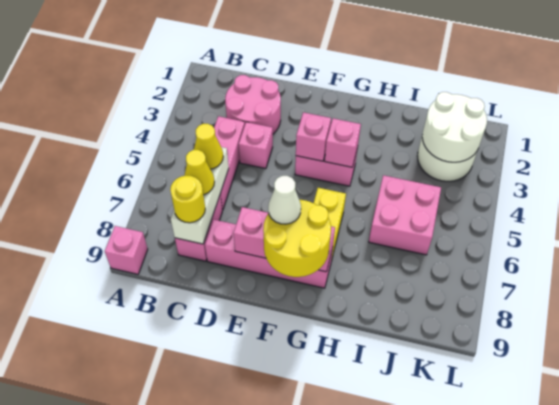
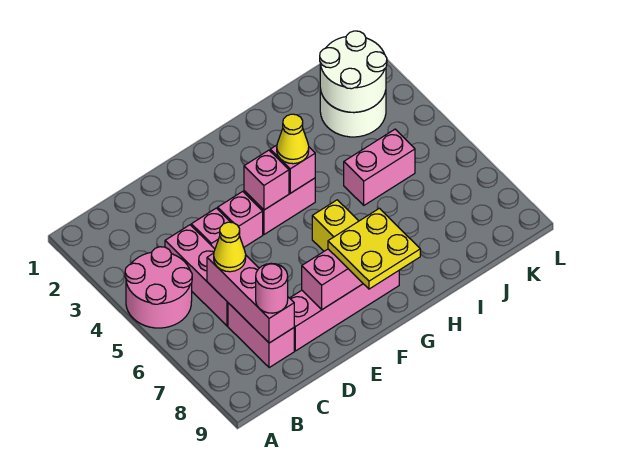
pink 1x1 brick [105,226,148,274] -> pink 1x1 brick moved to [218,191,263,247]
pink 2x2 round brick [225,75,281,134] -> pink 2x2 round brick moved to [125,247,192,328]
white 1x3 brick [171,147,229,244] -> pink 1x3 brick [207,253,294,343]
yellow 1x1 cone [184,150,215,195] -> yellow 1x1 cone moved to [277,114,309,164]
yellow 1x1 round brick [170,175,205,223] -> pink 1x1 round brick [256,263,288,313]
yellow 2x2 round brick [263,200,331,277] -> yellow 2x2 plate [328,208,420,289]
white 1x1 cone [268,176,301,224] -> none
pink 2x2 brick [369,175,441,255] -> pink 1x2 brick [344,129,415,205]

